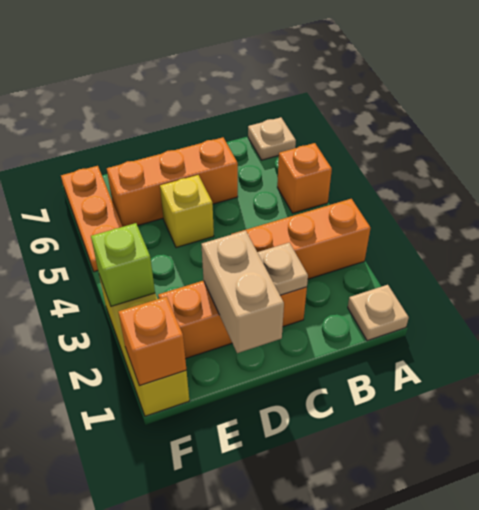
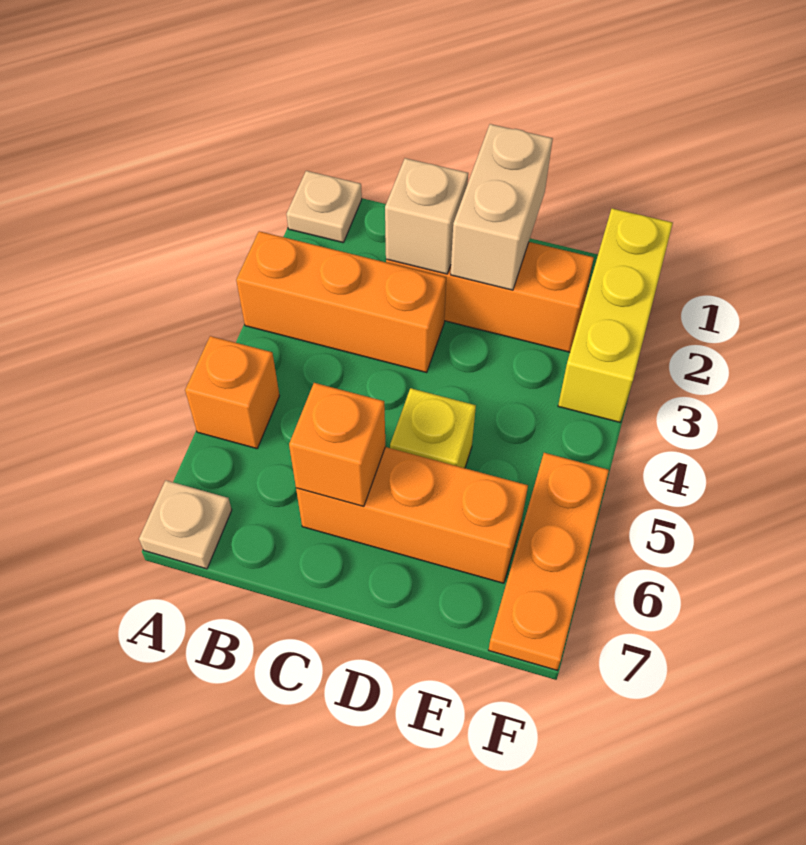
tan 1x1 plate [257,243,308,295] -> tan 1x1 brick [385,158,468,274]
orange 1x1 brick [119,297,186,386] -> orange 1x1 brick moved to [289,383,385,506]
lime 1x1 brick [91,223,155,306] -> none

